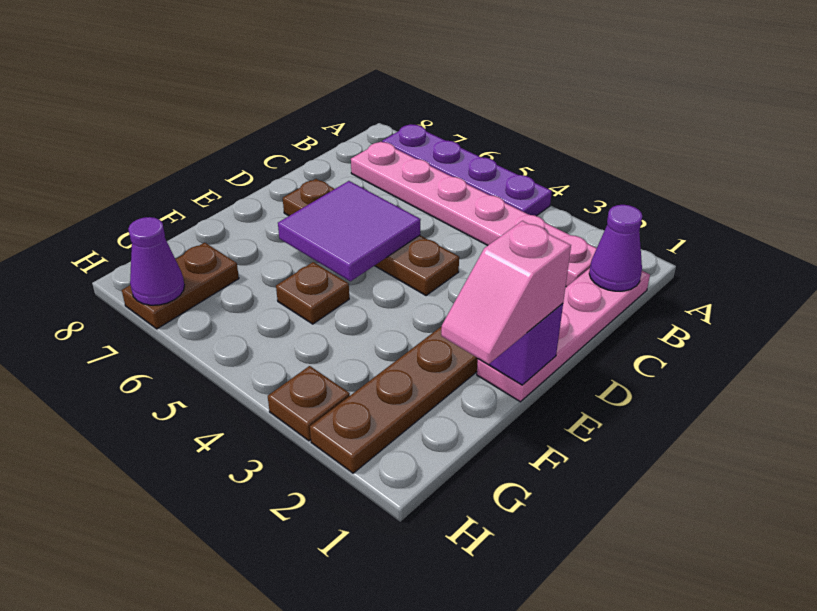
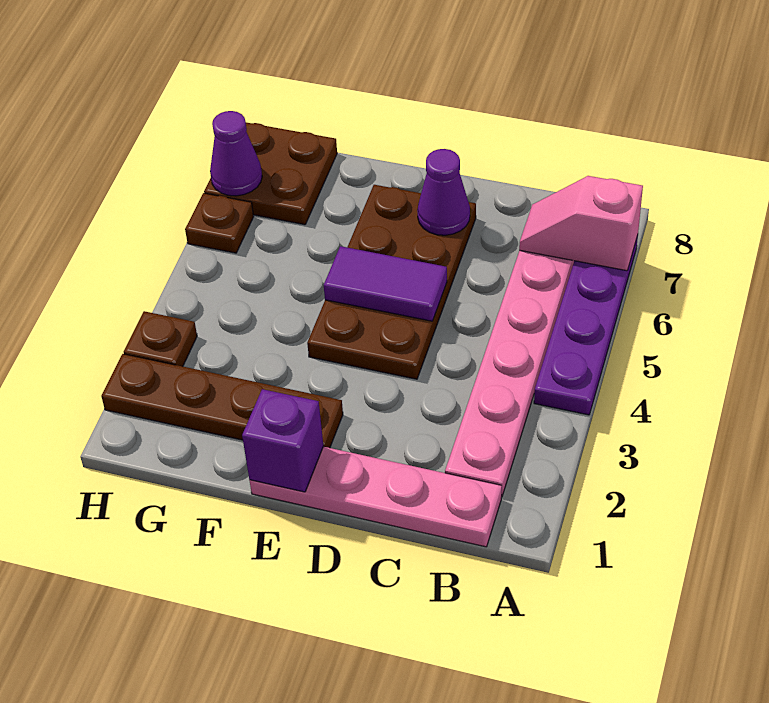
purple 1x1 cone [589,205,642,291] -> purple 1x1 cone moved to [417,149,470,235]
brown 1x4 plate [283,179,459,296] -> brown 2x4 plate [307,185,476,379]
purple 2x2 tile [278,181,421,281] -> purple 1x2 tile [324,246,447,321]
pink 1x2 slope [441,221,571,364] -> pink 1x2 slope moved to [519,176,643,271]
brown 1x1 plate [276,262,349,324] -> brown 1x1 plate moved to [185,193,254,253]
brown 1x2 plate [122,243,239,329] -> brown 2x2 plate [204,122,337,225]

